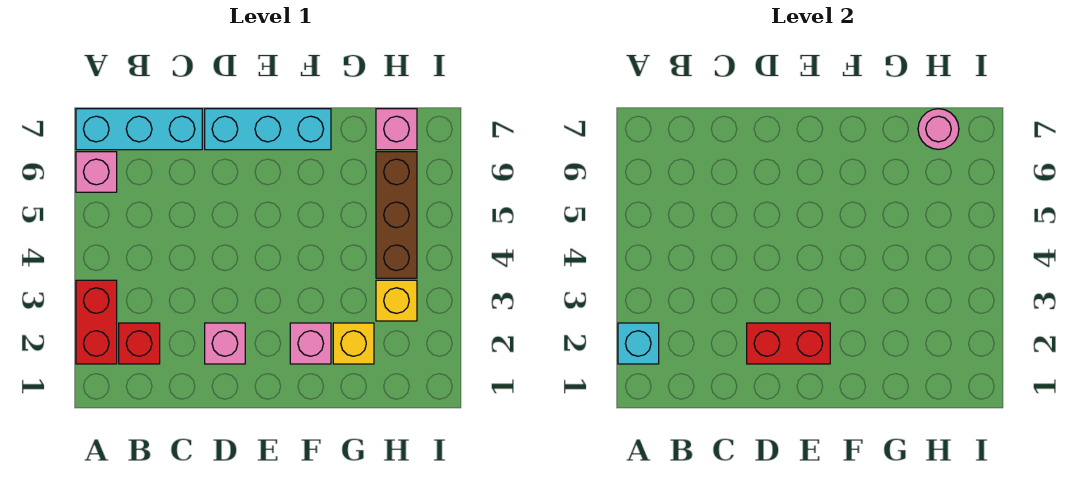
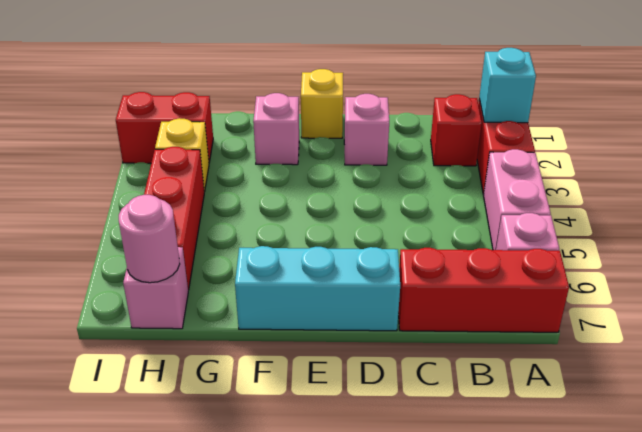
none -> pink 1x2 brick [484,149,551,250]
cyan 1x3 brick [76,109,202,150] -> red 1x3 brick [398,248,569,332]
red 1x2 brick [747,323,830,364] -> red 1x2 brick moved to [116,92,213,163]
yellow 1x1 brick [333,323,374,364] -> yellow 1x1 brick moved to [301,69,343,138]
brown 1x3 brick [376,152,417,278] -> red 1x3 brick [144,147,204,290]

